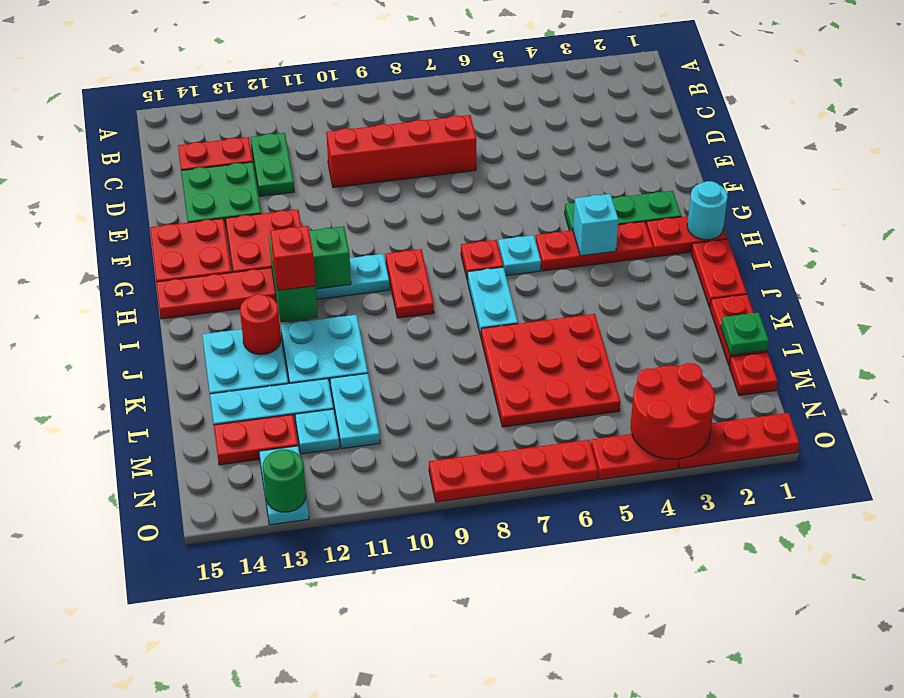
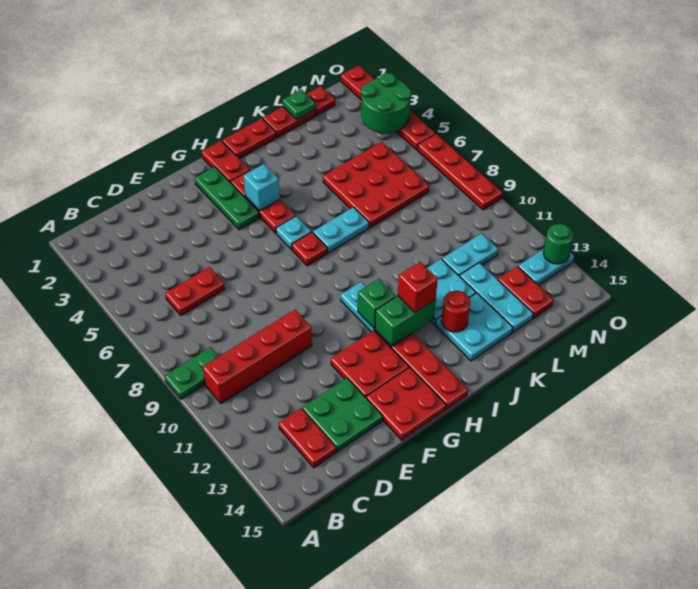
green 1x2 plate [251,133,294,196] -> green 1x2 plate moved to [165,347,219,399]
red 1x4 brick [326,115,477,188] -> red 1x4 brick turned to [203,310,312,404]
cyan 1x1 round brick [687,181,728,240] -> none
red 1x2 plate [386,249,434,318] -> red 1x2 plate moved to [165,267,225,315]
cyan 1x1 plate [295,409,339,454] -> none
red 2x2 round brick [631,363,715,459] -> green 2x2 round brick [361,73,411,133]

